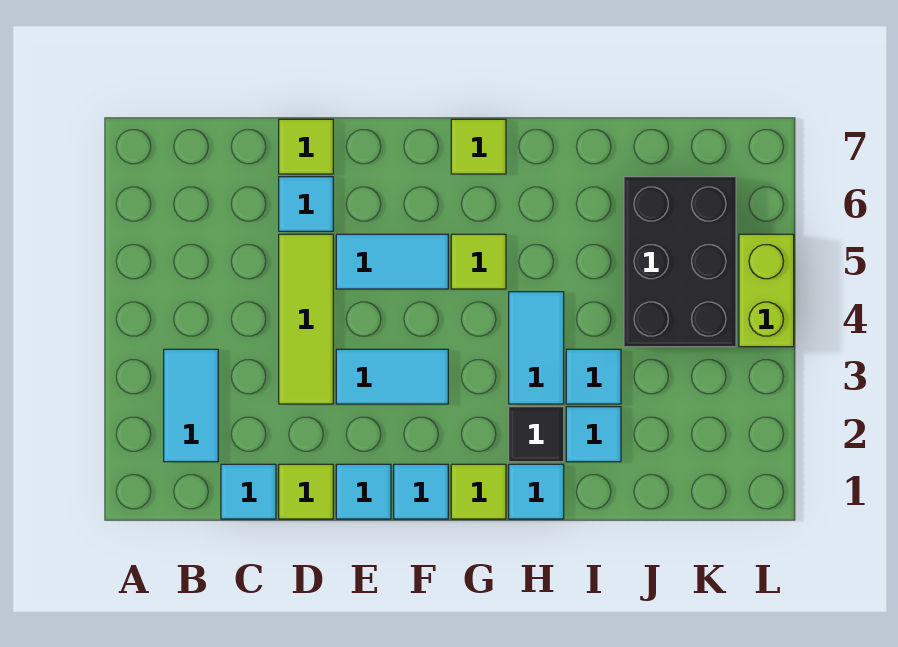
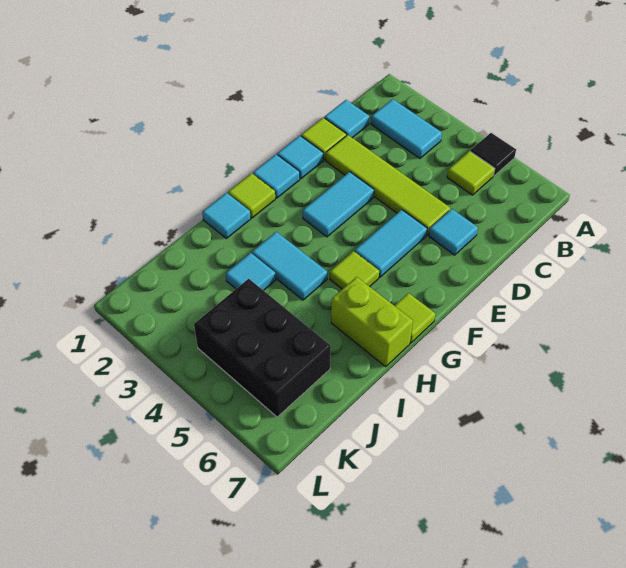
lime 1x3 tile [279,234,333,404] -> lime 1x4 tile [326,135,450,235]
lime 1x1 tile [279,119,333,174] -> lime 1x1 tile moved to [447,151,495,195]
black 1x1 tile [509,407,564,462] -> black 1x1 tile moved to [470,133,516,176]
cyan 1x1 tile [566,407,621,462] -> none
lime 1x2 brick [739,234,794,347] -> lime 1x2 brick moved to [331,277,413,367]

